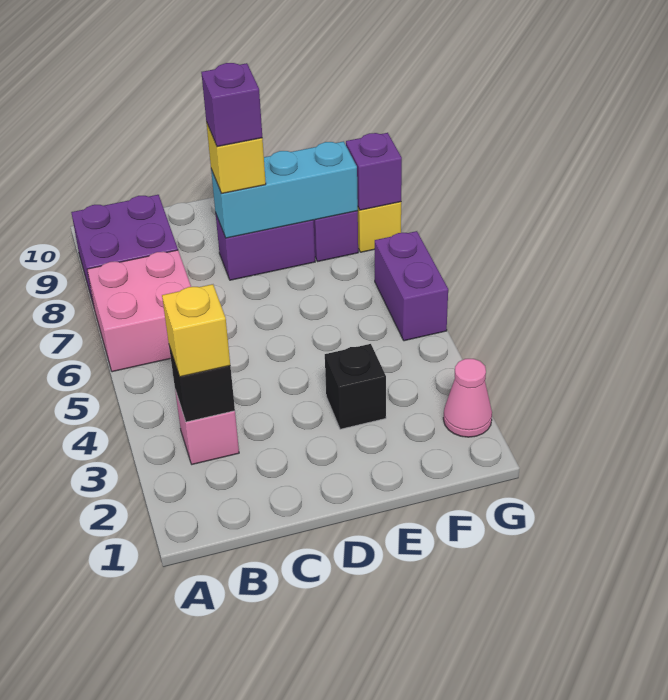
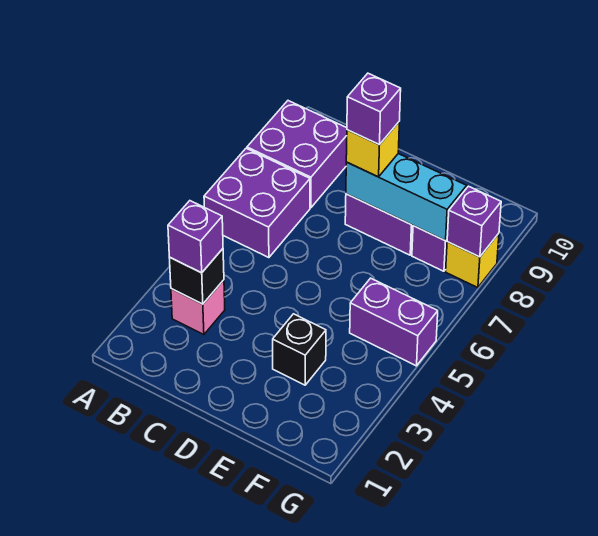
pink 2x2 brick [87,250,191,372] -> purple 2x2 brick [204,148,310,258]
yellow 1x1 brick [162,284,230,377] -> purple 1x1 brick [168,201,223,273]
pink 1x1 cone [443,359,492,437] -> none
purple 1x2 brick [375,231,448,341] -> purple 1x2 brick turned to [350,278,438,366]

